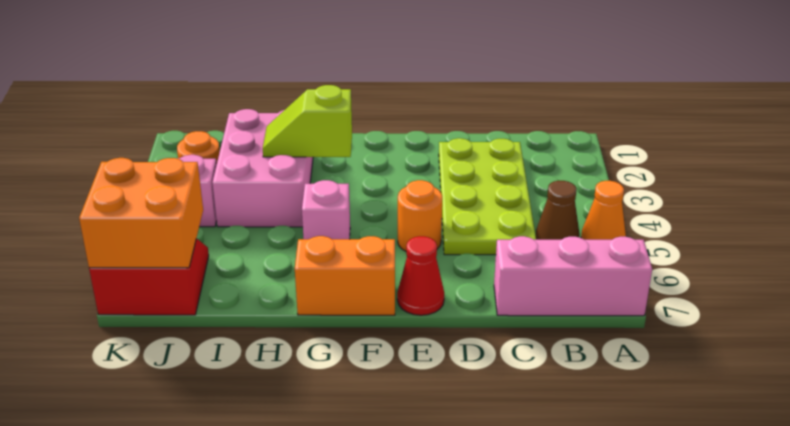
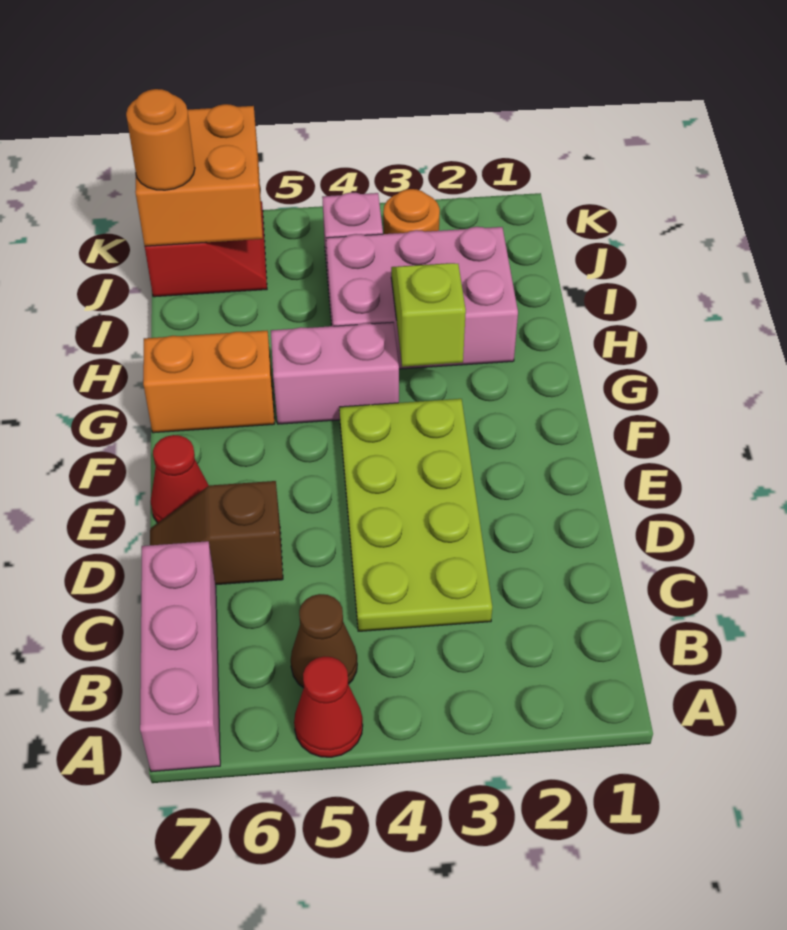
orange 1x1 cone [581,181,626,240] -> red 1x1 cone [294,656,363,757]
lime 2x4 plate [439,138,536,255] -> lime 2x4 plate turned to [339,399,492,631]
none -> brown 1x2 slope [150,481,283,585]
orange 1x1 round brick [398,180,442,251] -> orange 1x1 round brick moved to [126,89,195,190]
orange 1x2 brick [295,236,395,315] -> orange 1x2 brick turned to [143,331,275,433]
pink 1x1 brick [302,180,350,239] -> pink 1x2 brick [271,322,399,424]

